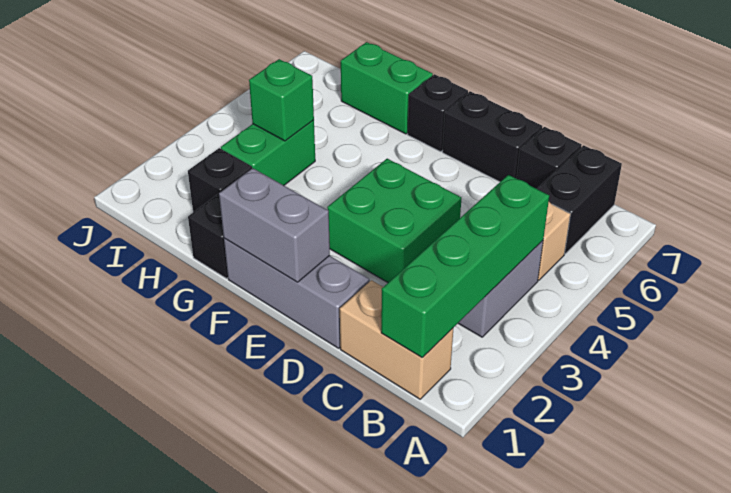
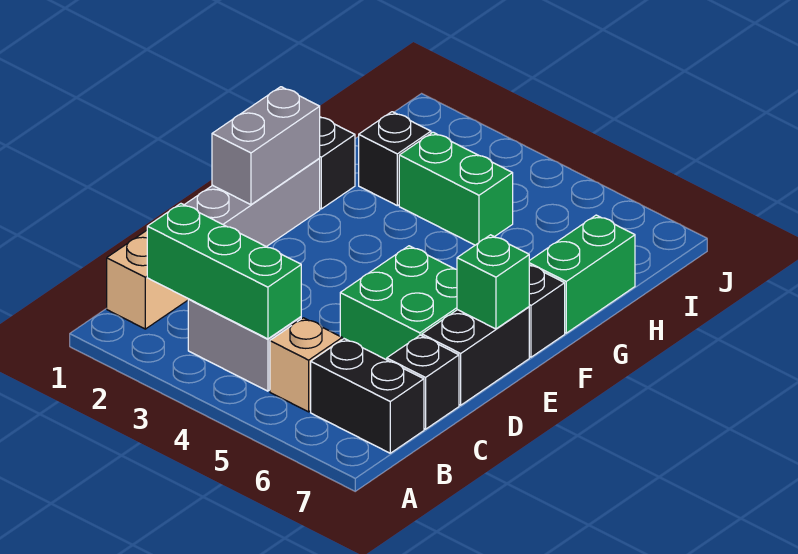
green 1x4 brick [381,175,549,358] -> green 1x3 brick [147,204,301,339]
green 2x2 brick [327,159,461,282] -> green 2x2 brick moved to [340,246,457,360]
green 1x1 brick [249,59,314,141] -> green 1x1 brick moved to [457,235,529,329]

